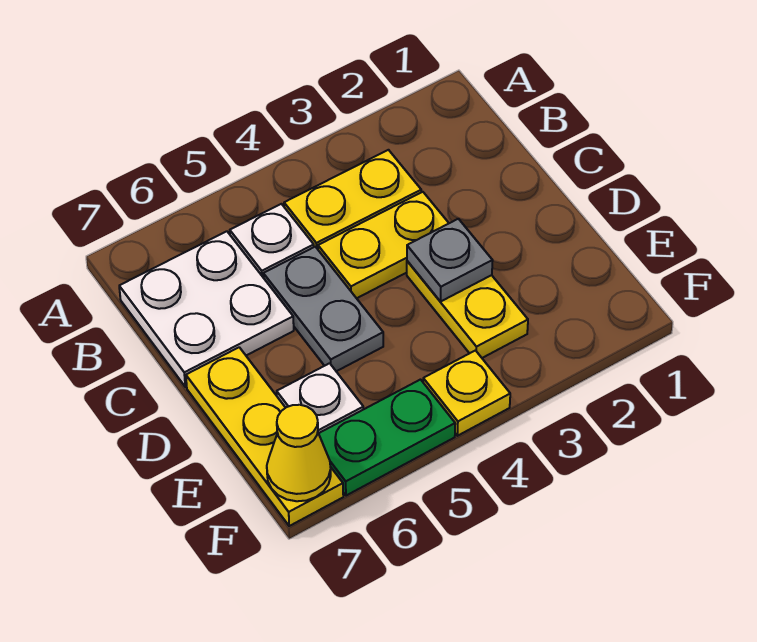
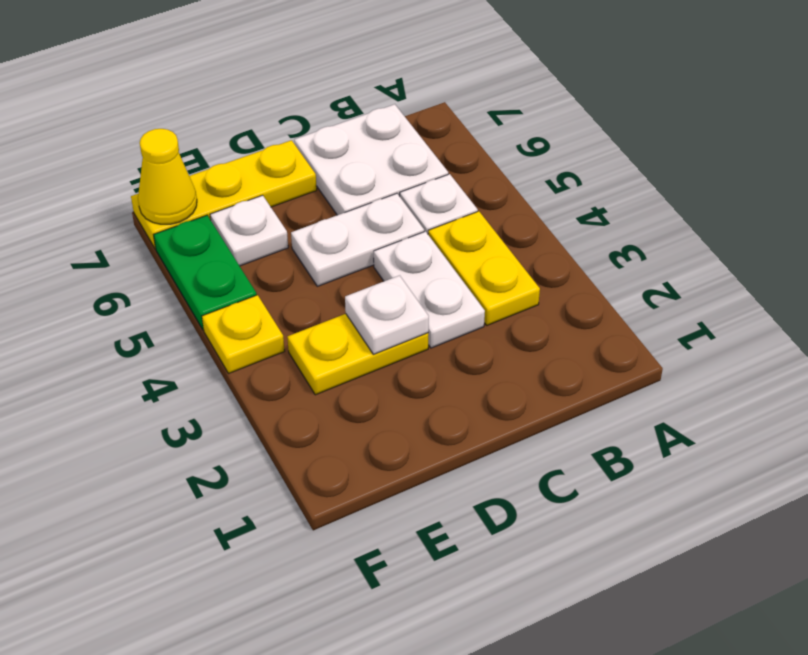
yellow 1x2 plate [318,192,449,298] -> white 1x2 plate [374,231,485,348]
grey 1x2 plate [263,247,383,371] -> white 1x2 plate [291,193,424,286]
grey 1x1 plate [407,219,493,301] -> white 1x1 plate [345,275,429,354]

